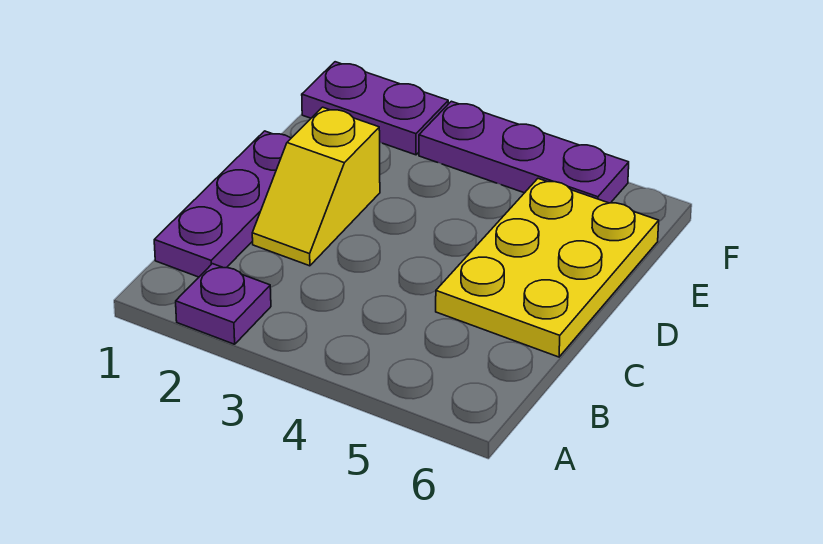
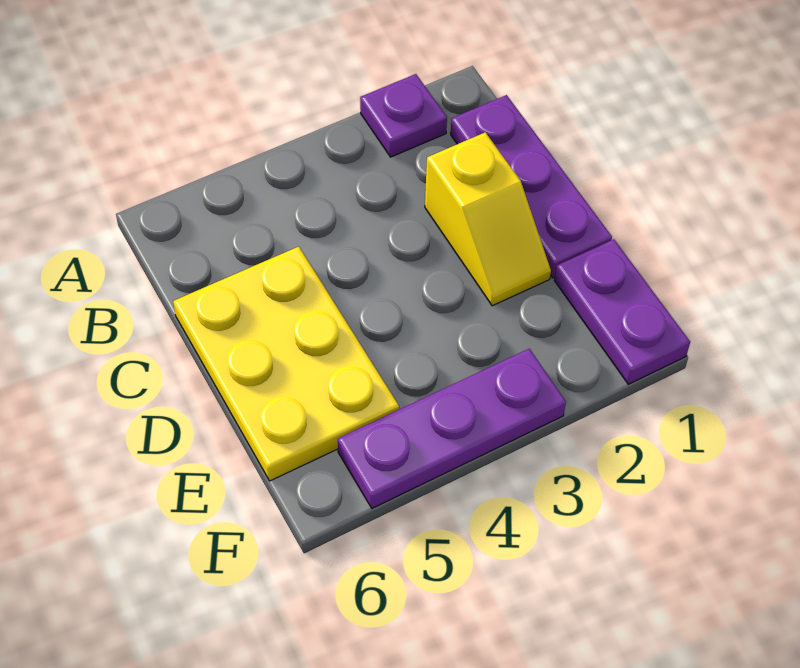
yellow 1x2 slope [252,107,380,266] -> yellow 1x2 slope turned to [425,132,551,306]
purple 1x2 plate [302,62,448,155] -> purple 1x2 plate turned to [554,239,690,384]

